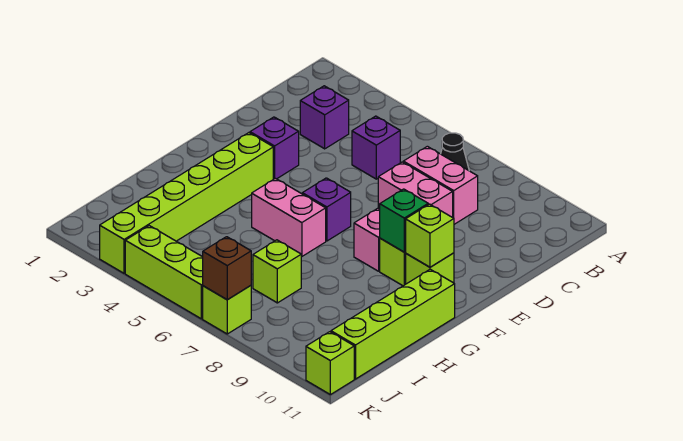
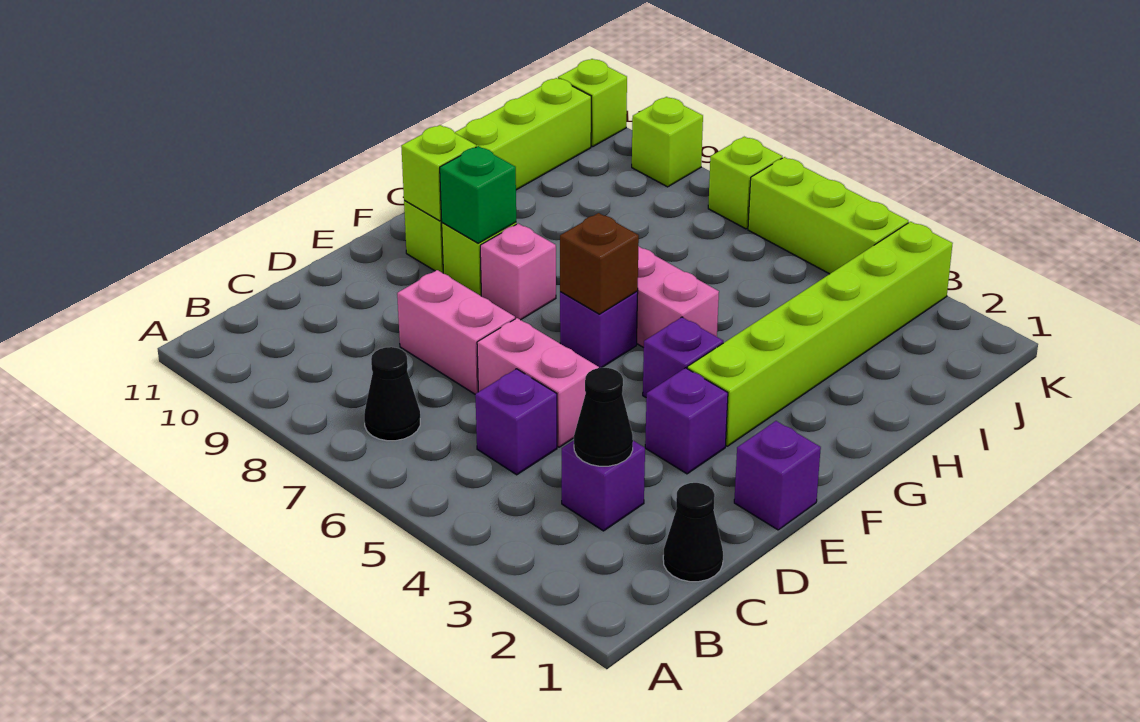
none -> black 1x1 cone [663,483,723,582]
none -> black 1x1 cone [574,368,633,466]
pink 1x2 brick [403,146,478,224] -> pink 1x2 brick moved to [477,318,599,447]
none -> purple 1x1 brick [734,421,821,530]
none -> purple 1x1 brick [643,317,723,397]
lime 1x1 brick [253,240,301,303] -> lime 1x1 brick moved to [632,97,703,187]
brown 1x1 brick [203,237,251,300] -> brown 1x1 brick moved to [560,213,639,314]

